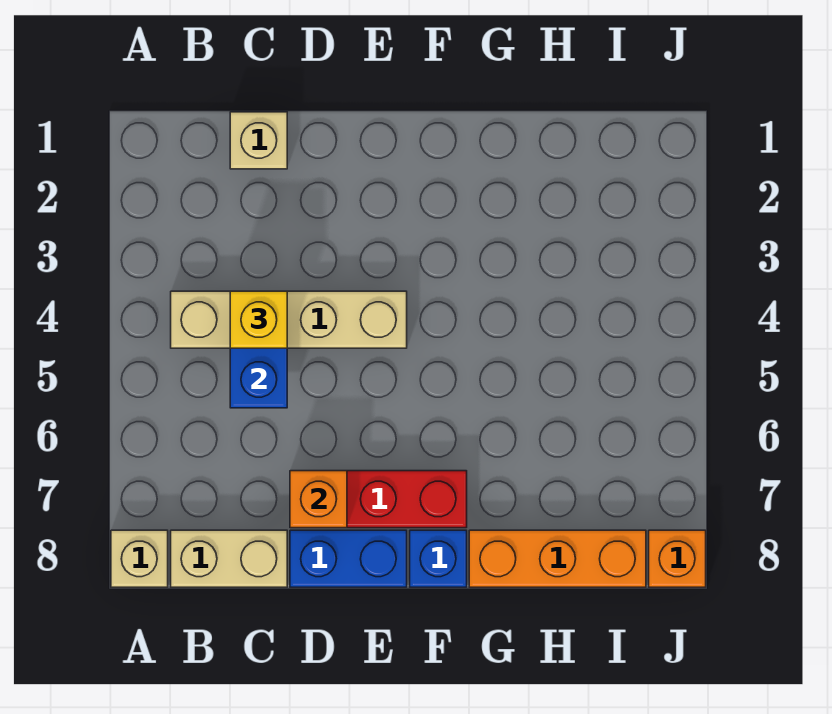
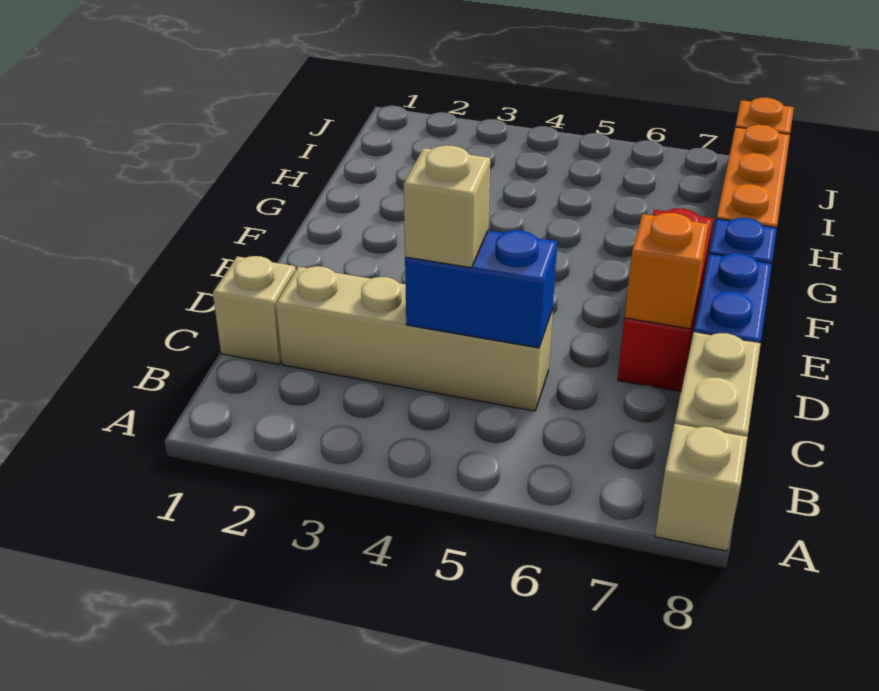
tan 1x4 brick [171,291,407,348] -> tan 1x4 brick turned to [276,266,553,411]
yellow 1x1 brick [230,291,287,348] -> tan 1x1 brick [404,145,490,268]

